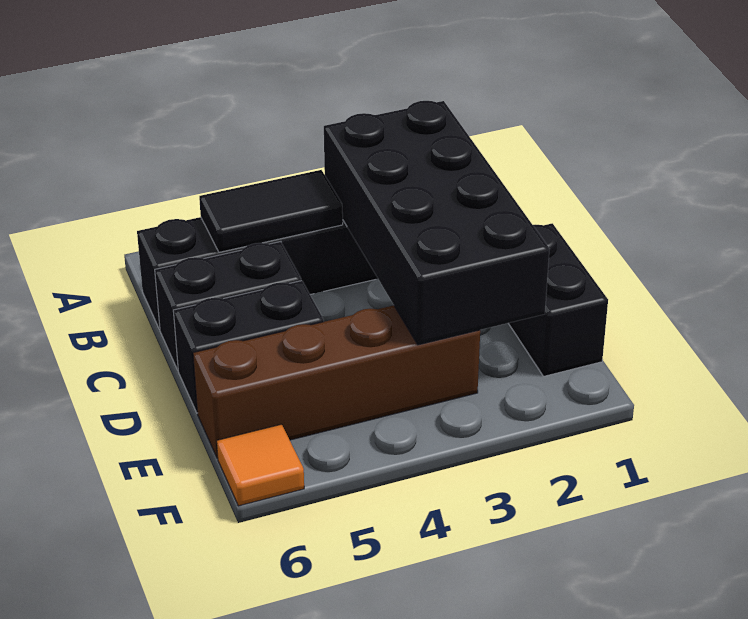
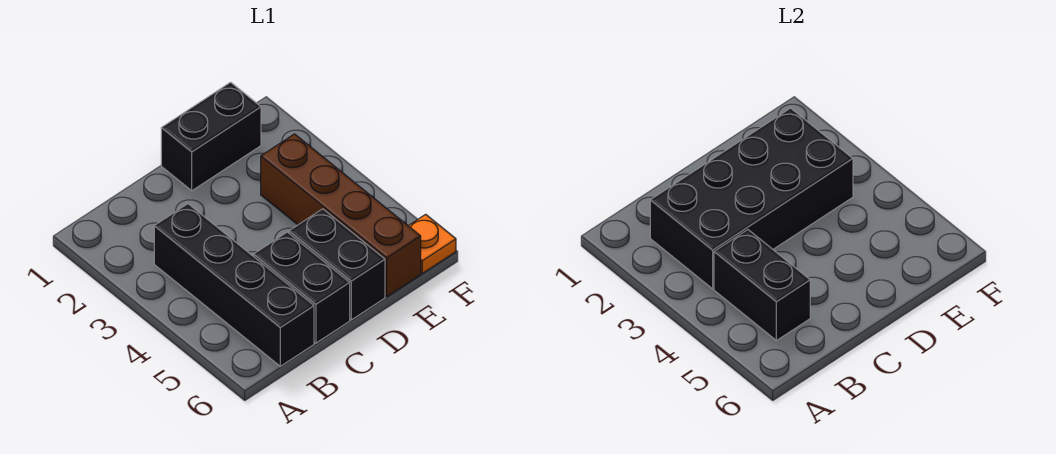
black 1x2 tile [199,170,343,252] -> black 1x2 brick [714,230,810,341]
orange 1x1 tile [217,424,304,506] -> orange 1x1 plate [409,214,456,273]

